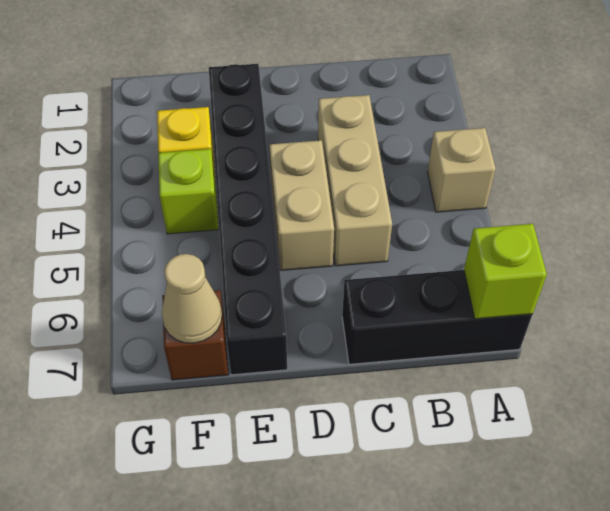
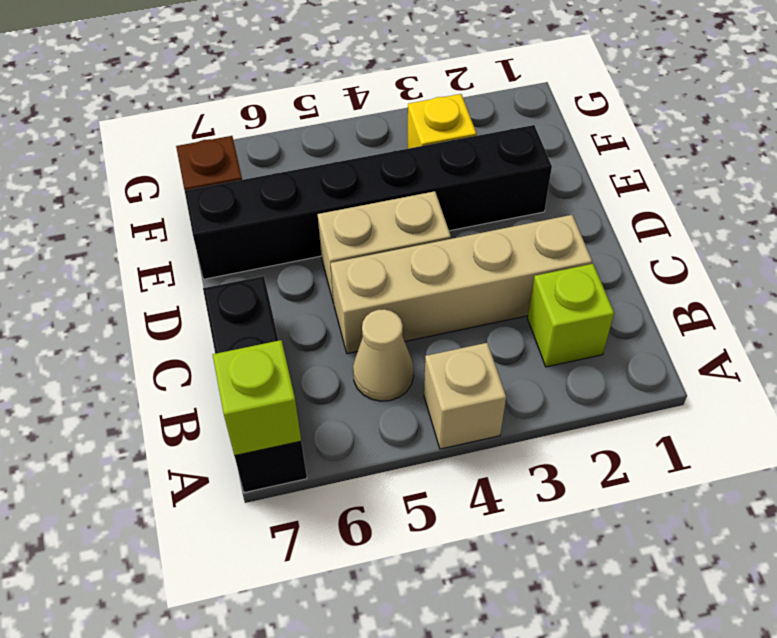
tan 1x3 brick [318,95,392,266] -> tan 1x4 brick [331,215,592,354]
lime 1x1 brick [158,149,219,234] -> lime 1x1 brick moved to [528,264,614,367]
tan 1x1 cone [162,254,222,343] -> tan 1x1 cone moved to [353,309,414,401]

